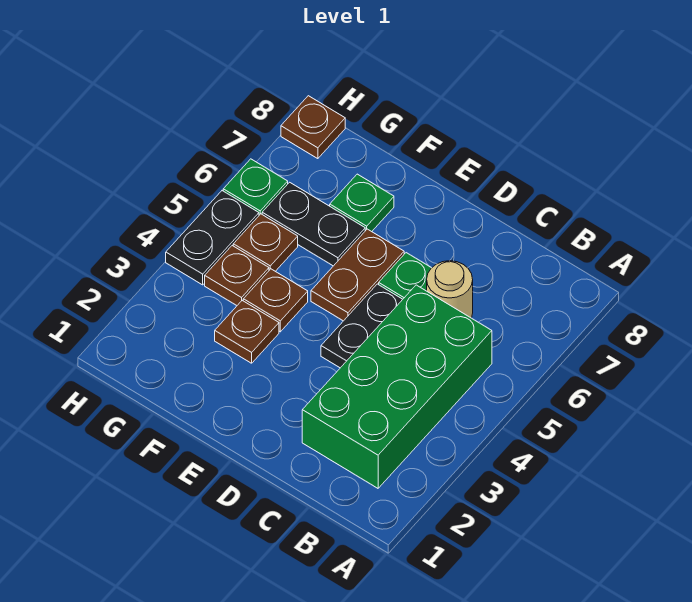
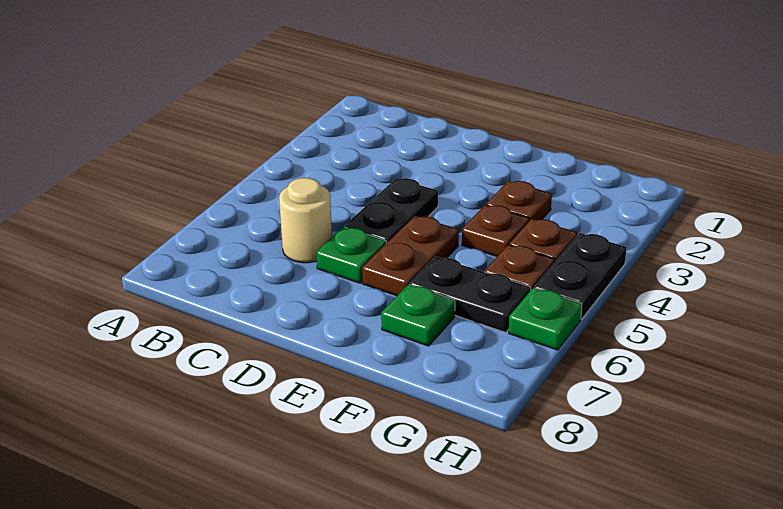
green 2x4 brick [302,285,492,488] -> none
brown 1x1 plate [281,96,345,159] -> none

